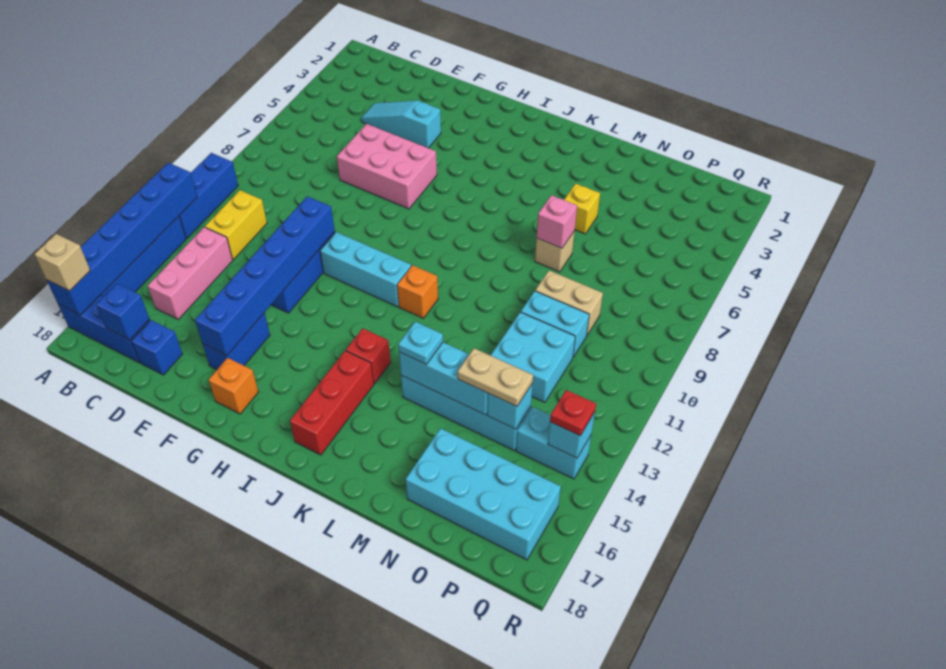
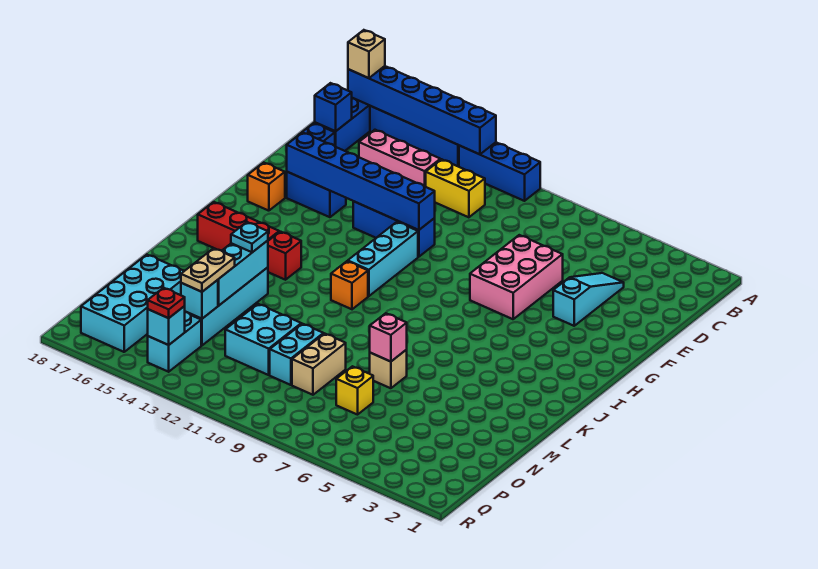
yellow 1x1 brick [564,184,600,234] -> yellow 1x1 brick moved to [336,366,373,415]

